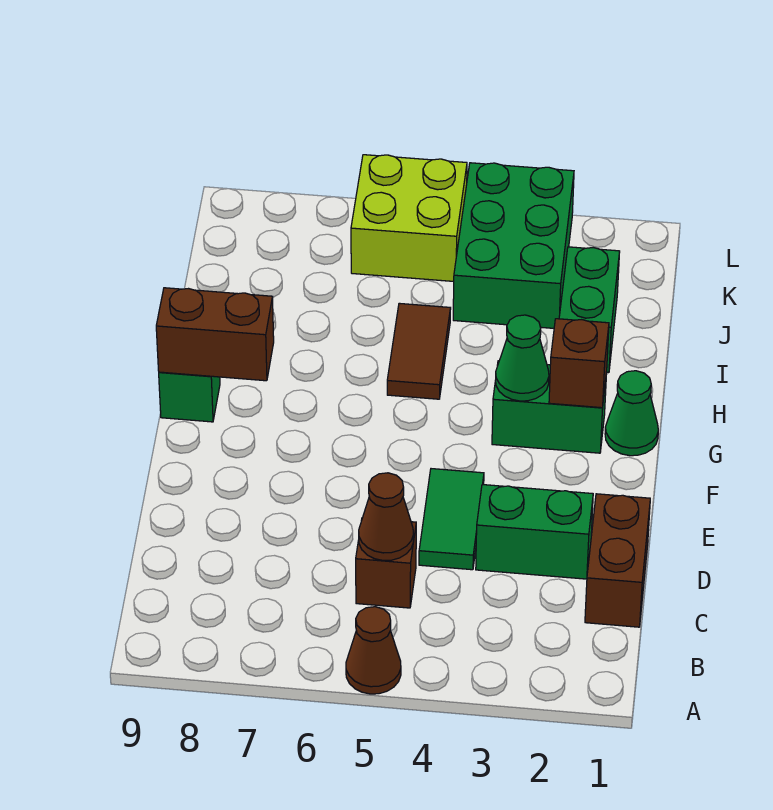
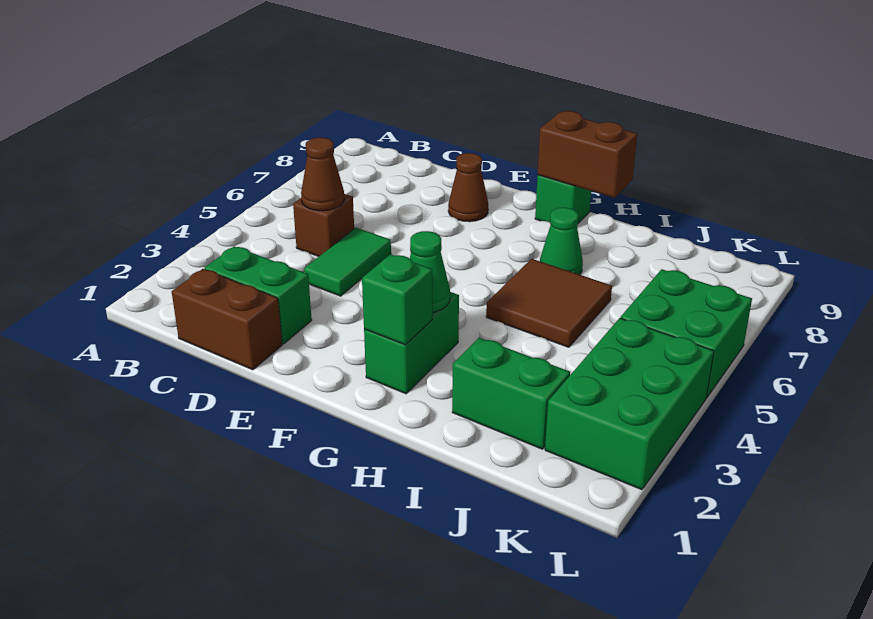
brown 1x1 cone [346,607,401,694] -> brown 1x1 cone moved to [448,153,488,222]
green 1x2 brick [476,485,593,579] -> green 1x2 brick turned to [204,246,312,344]
green 1x2 tile [419,469,484,570] -> green 1x2 tile turned to [304,228,391,296]
green 1x1 cone [605,371,658,456] -> green 1x1 cone moved to [540,207,583,275]
brown 1x1 brick [549,319,609,408] -> green 1x1 brick [362,254,432,345]
brown 1x2 brick [156,288,274,381] -> brown 1x2 brick turned to [538,111,637,198]
brown 1x2 tile [387,303,451,399] -> brown 2x2 tile [486,259,612,347]
green 2x3 brick [453,163,574,328] -> green 2x3 brick turned to [545,318,714,490]
lime 2x2 brick [351,155,467,281] -> green 2x2 brick [621,269,752,398]

